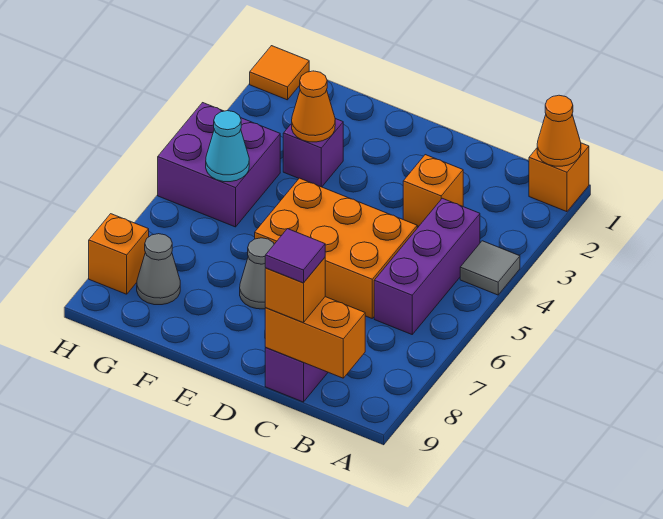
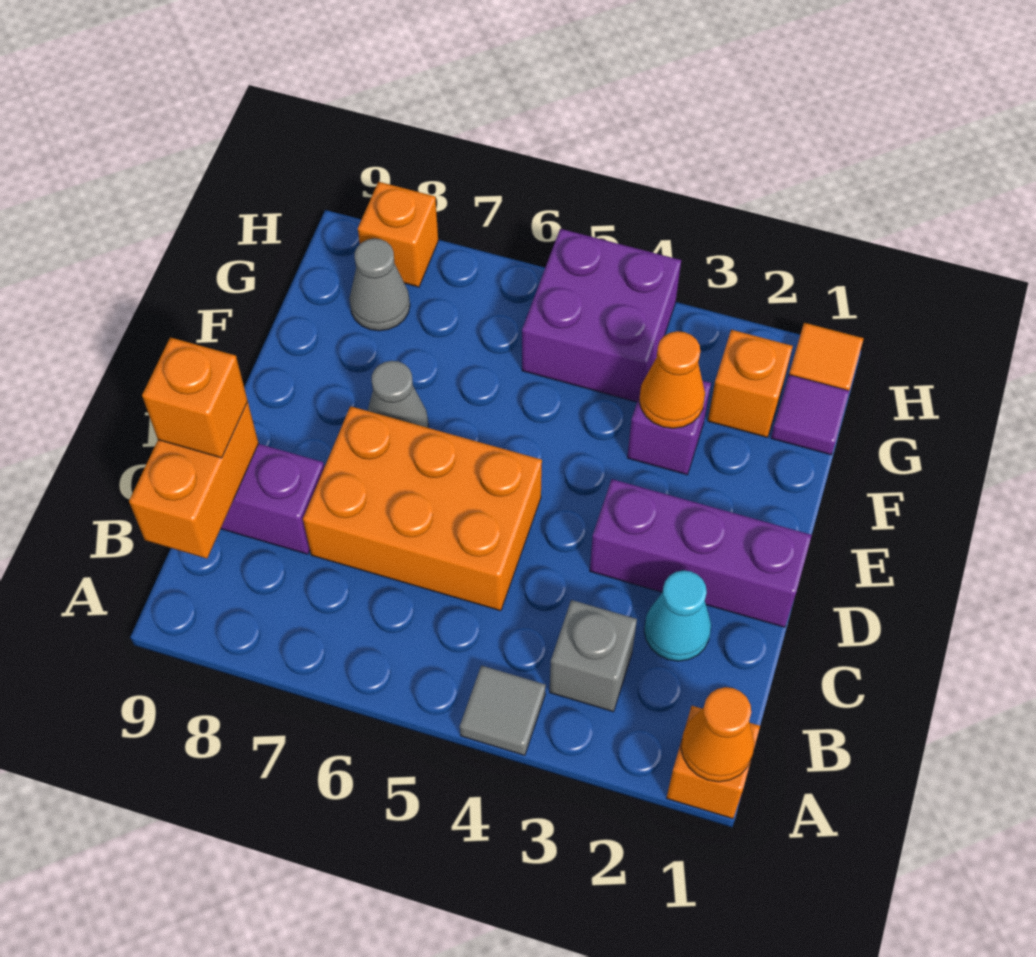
none -> grey 1x1 brick [550,600,637,712]
purple 1x3 brick [374,198,480,334] -> purple 1x3 brick moved to [590,479,812,627]
orange 1x1 brick [403,155,463,226] -> orange 1x1 brick moved to [708,330,793,437]
orange 2x3 brick [255,178,417,318] -> orange 2x3 brick turned to [303,406,542,611]
purple 1x1 tile [265,229,325,283] -> purple 1x1 tile moved to [771,375,849,455]
cyan 1x1 cone [206,111,249,182] -> cyan 1x1 cone moved to [644,571,711,661]

